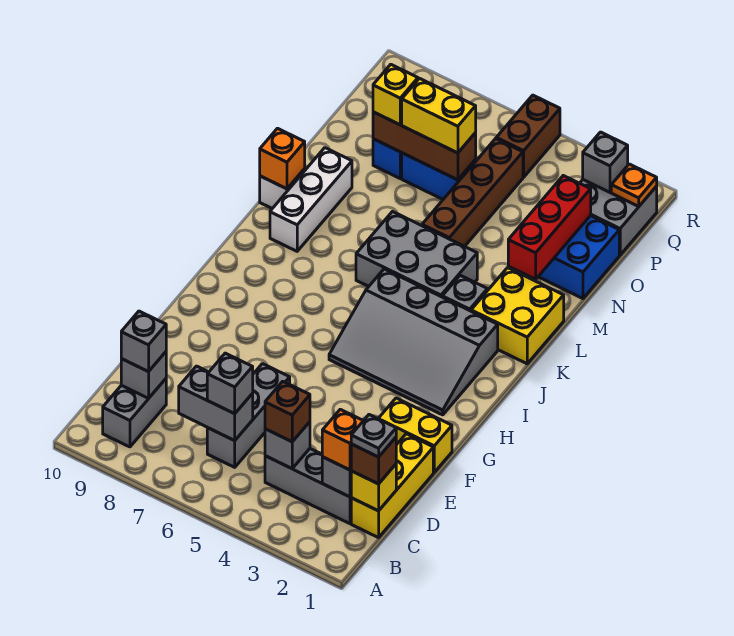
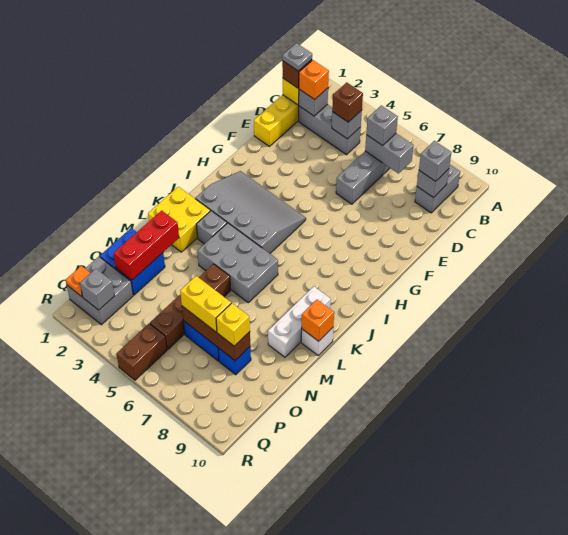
yellow 1x2 brick [378,398,452,472] -> none

